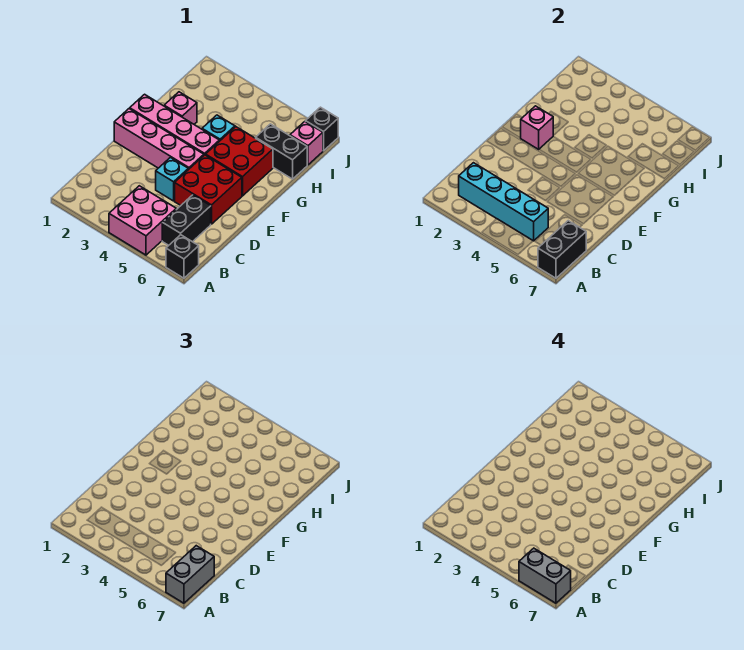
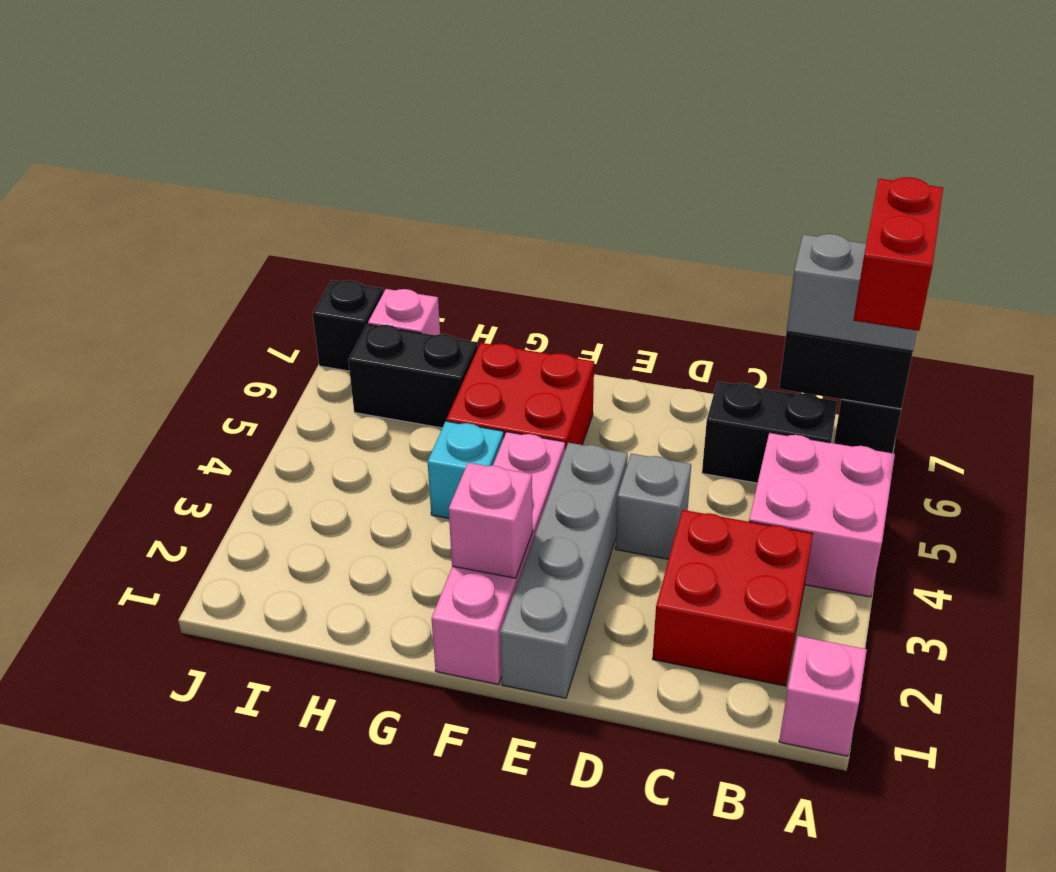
grey 1x2 brick [519,548,571,603] -> red 1x2 brick [854,177,943,331]
cyan 1x4 brick [459,163,548,241] -> none
cyan 1x1 brick [156,158,188,201] -> grey 1x1 brick [615,454,691,559]
red 2x2 brick [175,155,242,224] -> red 2x2 brick moved to [652,510,813,686]
pink 1x4 brick [114,109,204,170] -> grey 1x4 brick [500,443,628,698]
pink 1x1 brick [164,92,197,124] -> pink 1x1 brick moved to [779,636,867,756]
black 1x2 brick [256,124,307,179] -> black 1x2 brick turned to [348,324,478,428]

